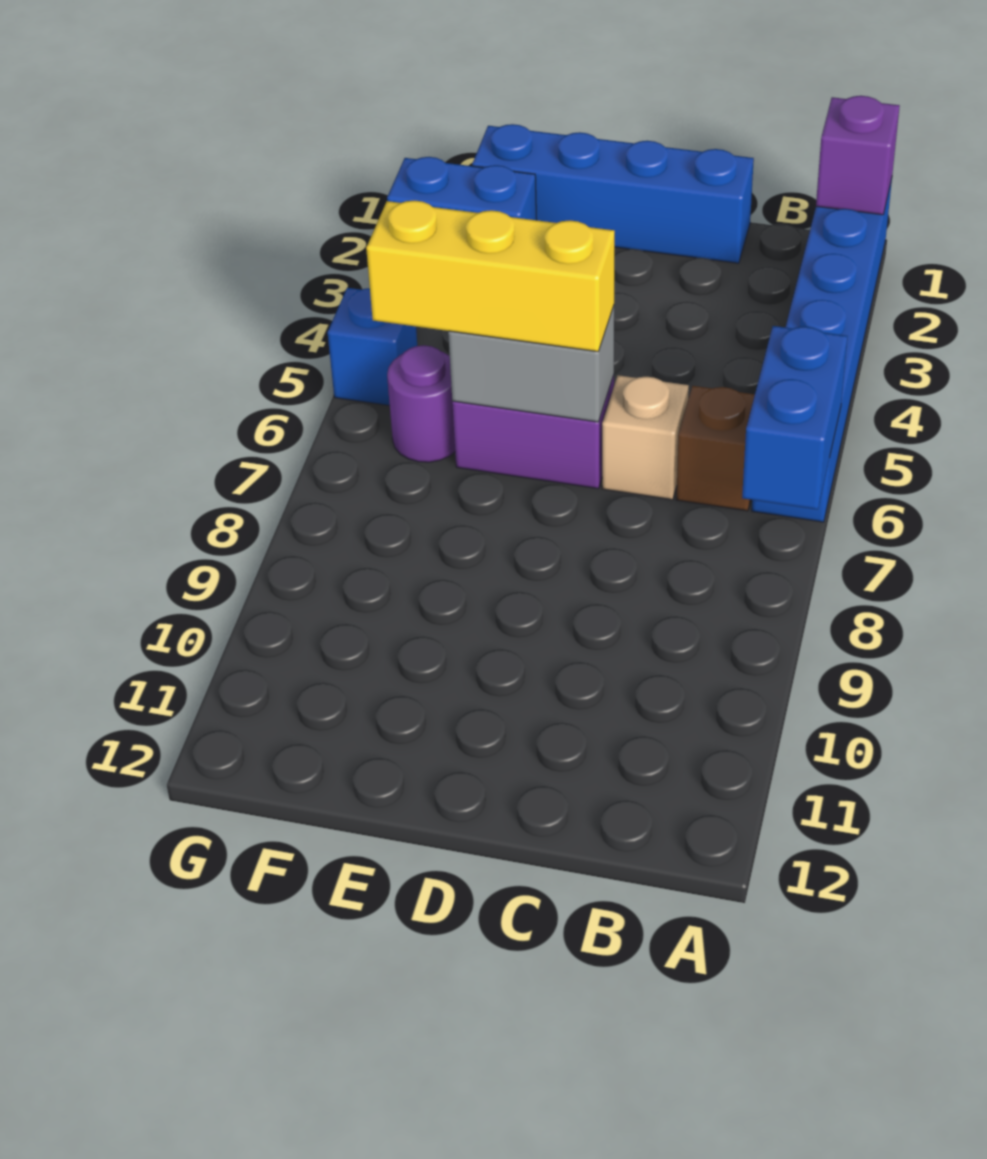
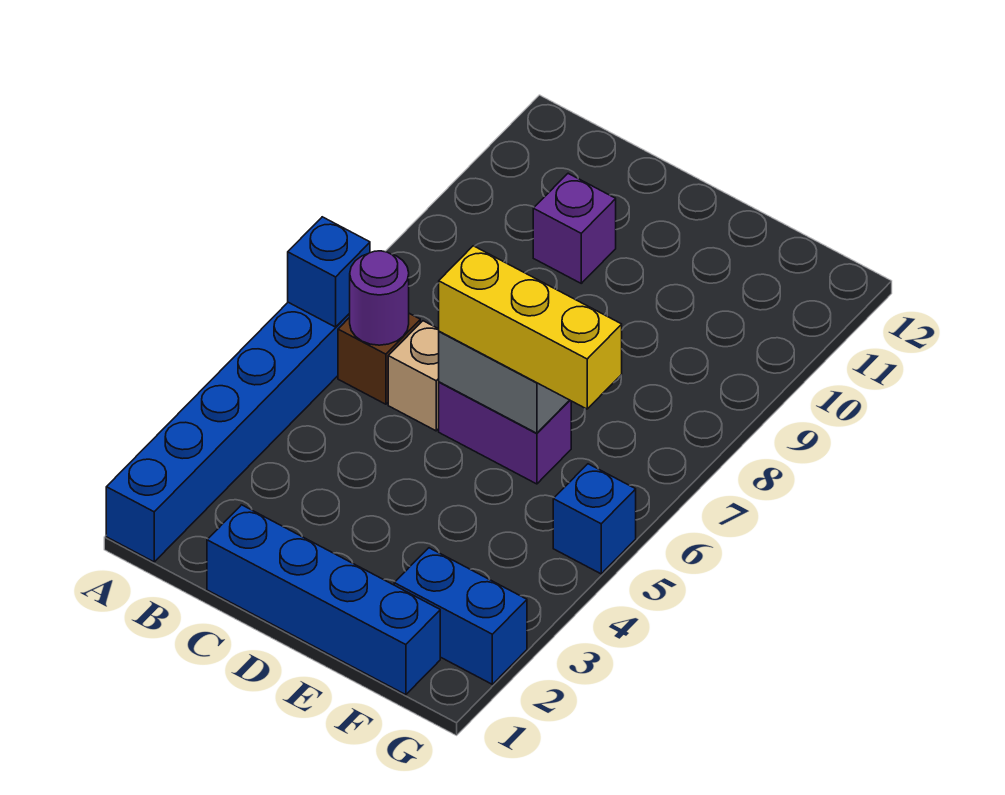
purple 1x1 brick [816,96,900,215] -> purple 1x1 brick moved to [533,173,616,283]
blue 1x2 brick [742,326,848,510] -> blue 1x1 brick [288,217,370,327]
purple 1x1 round brick [387,345,455,462] -> purple 1x1 round brick moved to [349,251,409,345]

